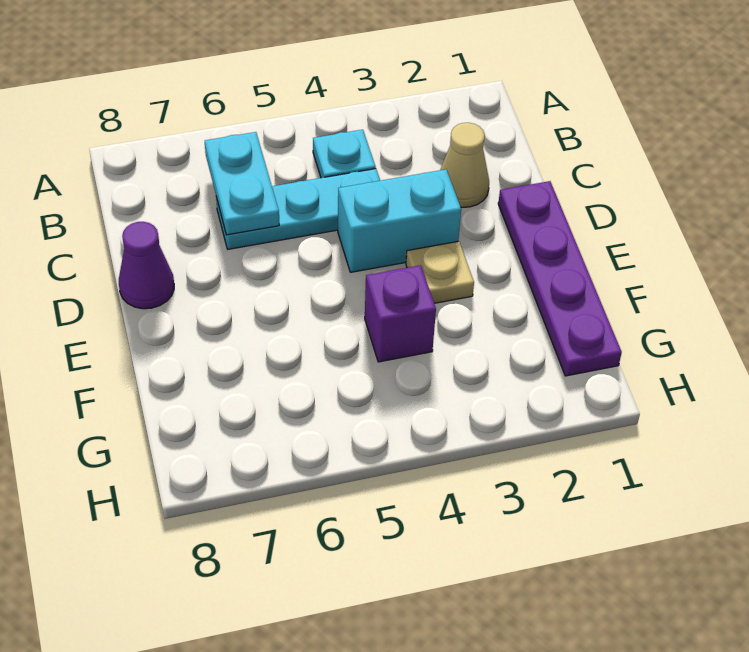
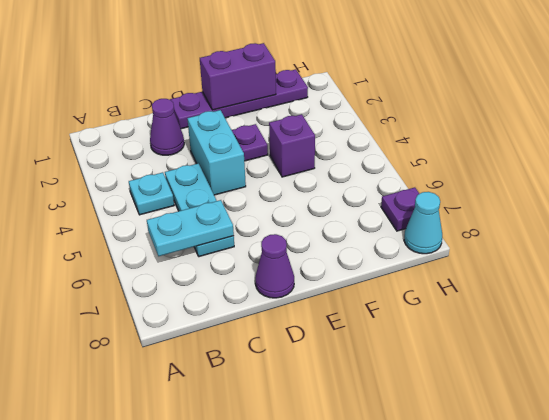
tan 1x1 cone [440,123,489,207] -> purple 1x1 cone [150,99,184,155]
none -> purple 1x2 brick [200,43,276,110]
tan 1x1 plate [406,241,474,303] -> purple 1x1 plate [232,124,268,161]
none -> purple 1x1 plate [381,187,419,231]
none -> cyan 1x1 cone [404,192,442,254]

